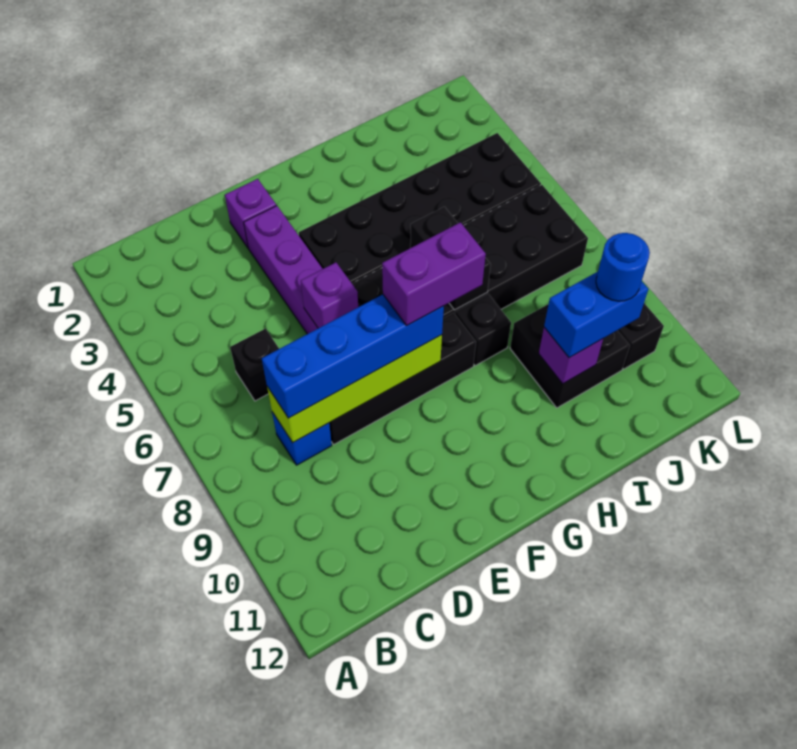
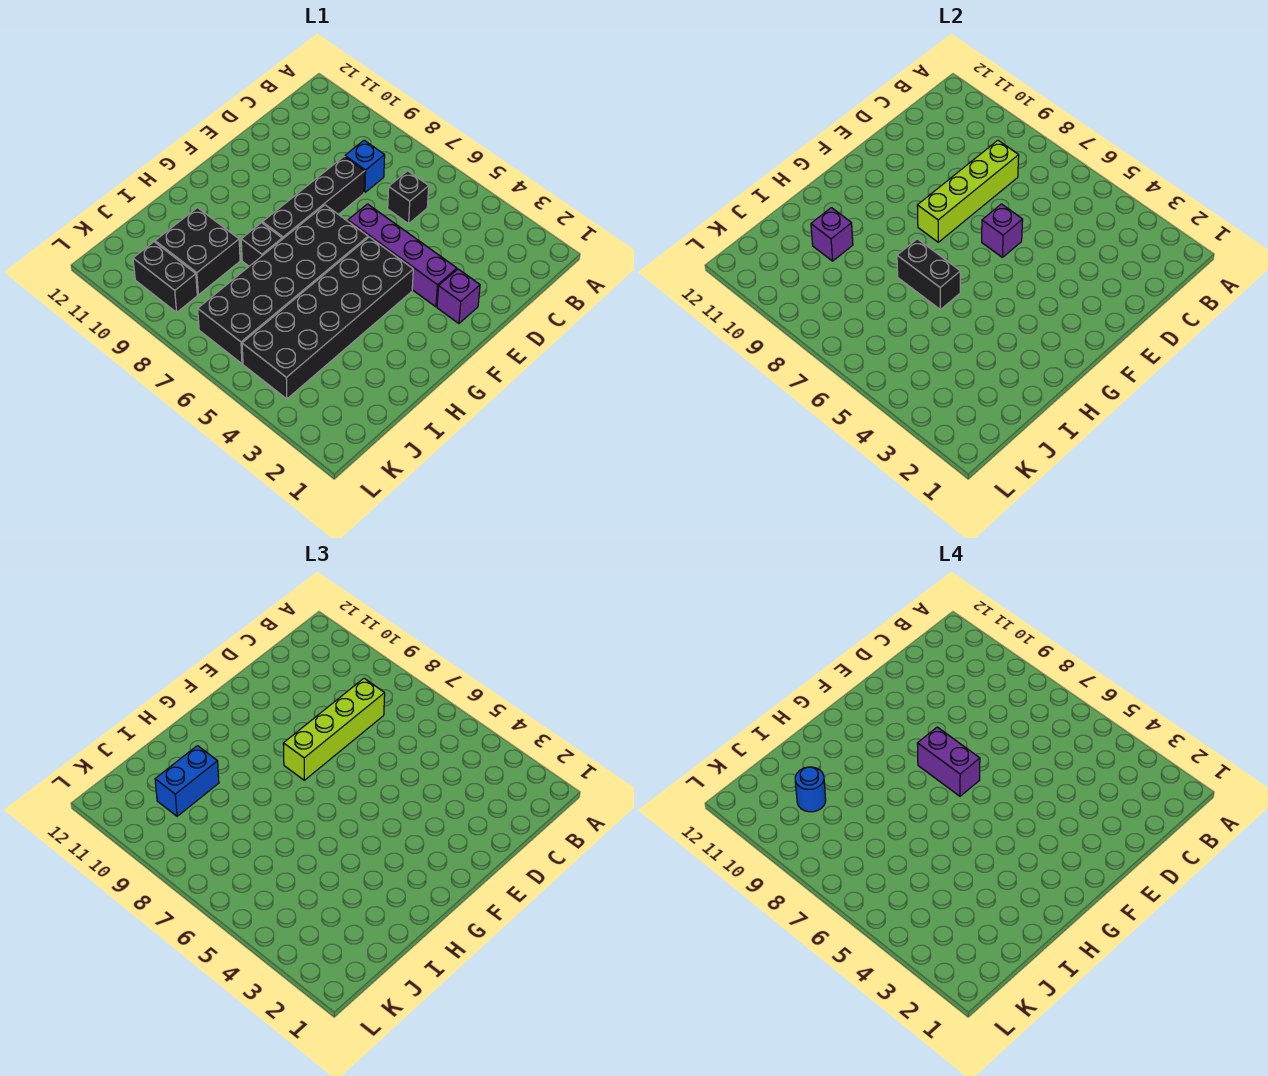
blue 1x4 brick [262,295,444,418] -> lime 1x4 brick [283,678,385,780]
purple 1x2 brick [382,222,486,326] -> purple 1x2 brick turned to [917,727,980,796]

